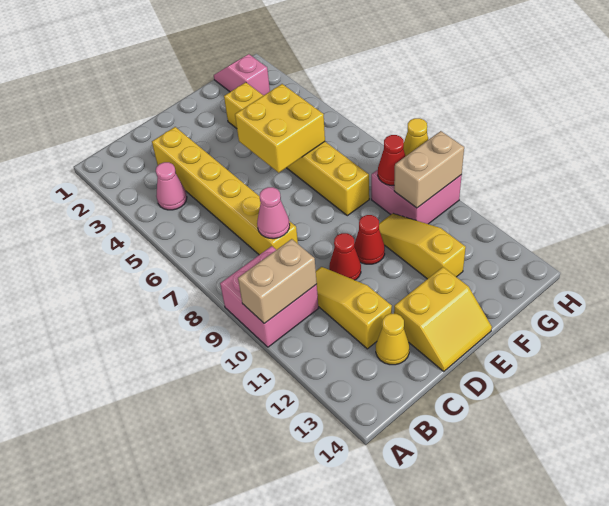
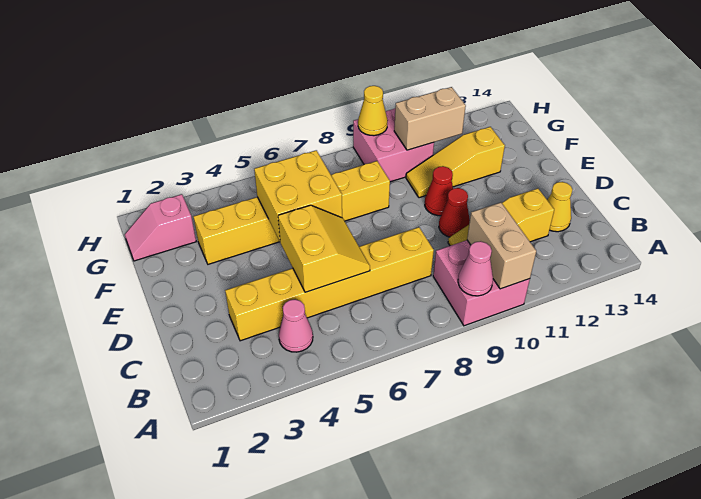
pink 1x1 cone [257,187,290,239] -> pink 1x1 cone moved to [458,241,493,296]
yellow 2x2 slope [394,267,492,371] -> yellow 2x2 slope moved to [278,205,370,292]
red 1x1 cone [378,135,405,185] -> none
tan 1x2 brick [394,131,464,208] -> tan 1x2 brick turned to [394,87,466,150]

